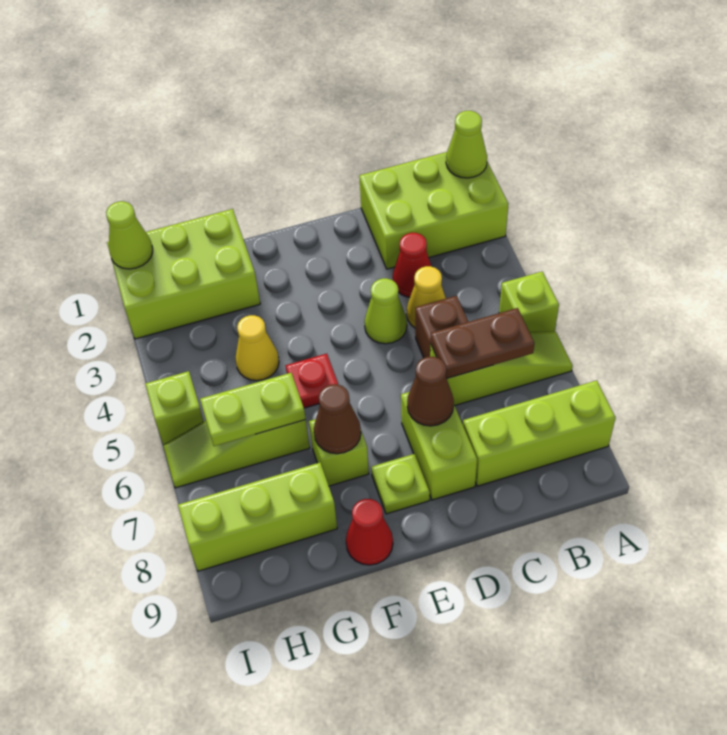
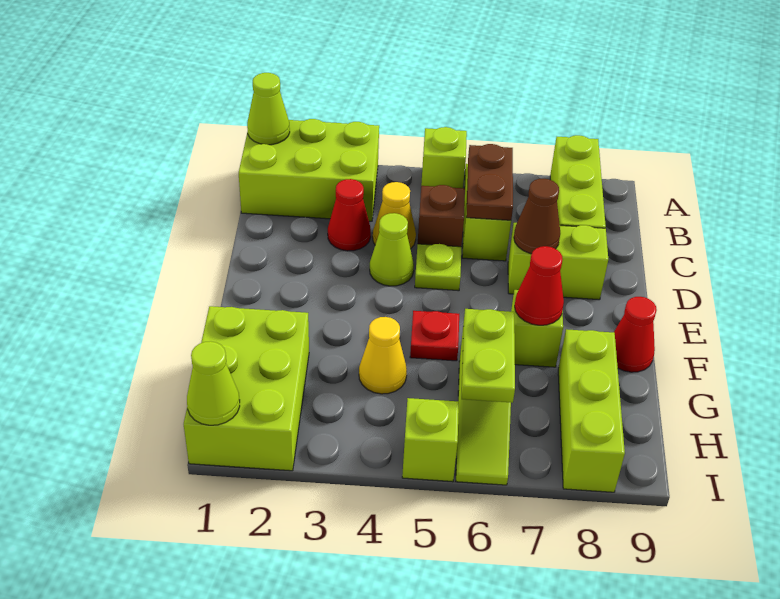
lime 2x3 brick [359,152,508,269] -> lime 2x3 brick turned to [239,119,379,221]
lime 1x1 plate [371,454,430,514] -> lime 1x1 plate moved to [415,244,461,291]
brown 1x1 cone [314,384,361,454] -> red 1x1 cone [515,246,564,325]

